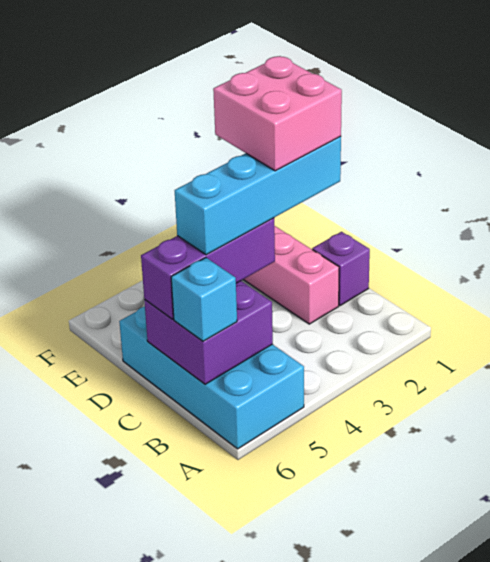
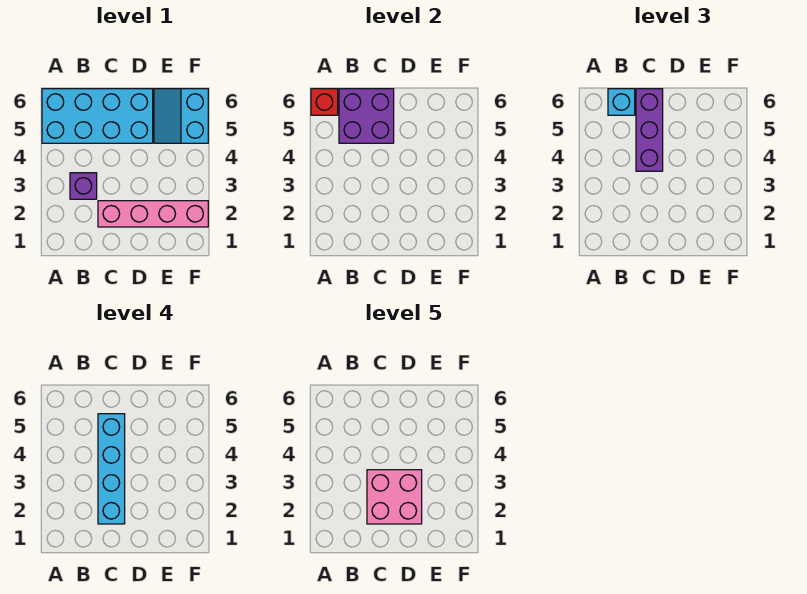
none -> red 1x1 brick [311,89,338,115]
purple 1x1 brick [312,232,370,306] -> purple 1x1 brick moved to [70,173,97,199]
none -> cyan 2x2 slope [154,89,208,143]

